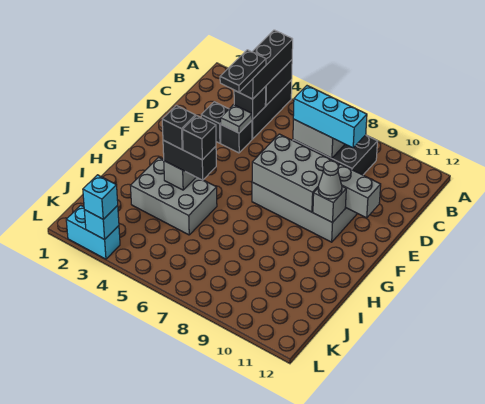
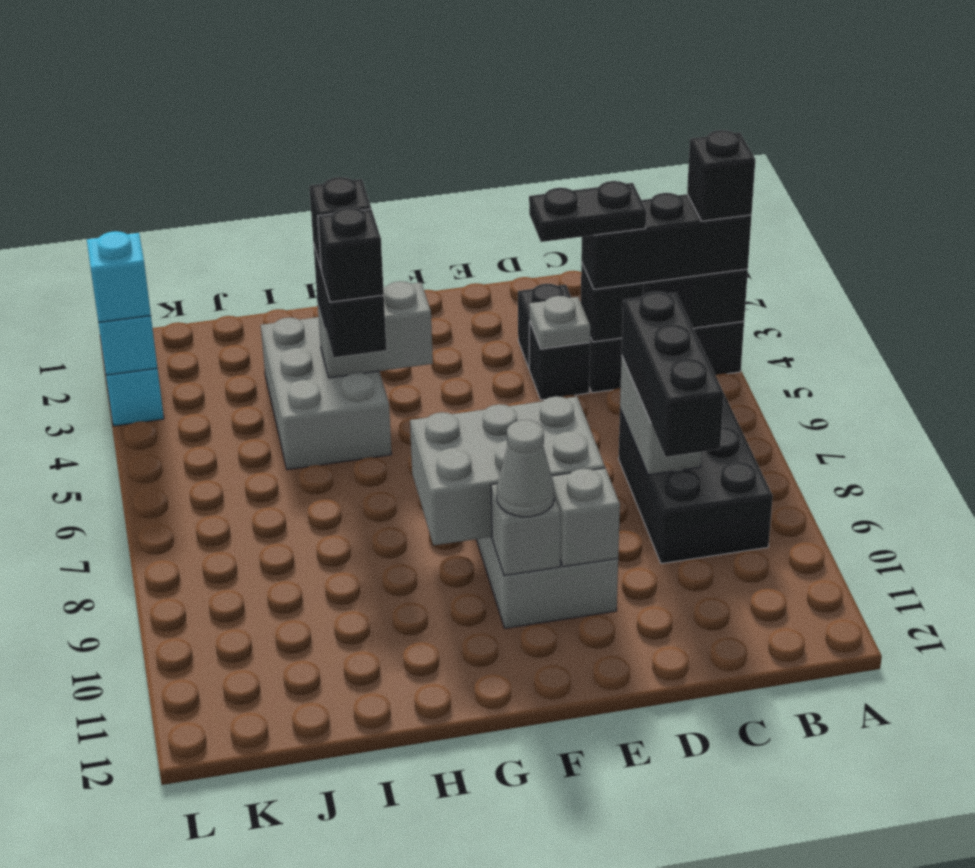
none -> black 1x1 brick [687,130,755,221]
cyan 1x3 brick [293,86,367,148] -> black 1x3 brick [622,292,724,457]
grey 2x3 brick [252,134,339,212] -> grey 2x3 brick turned to [410,396,605,545]
grey 1x2 brick [338,164,381,218] -> grey 1x1 brick [552,468,620,567]

